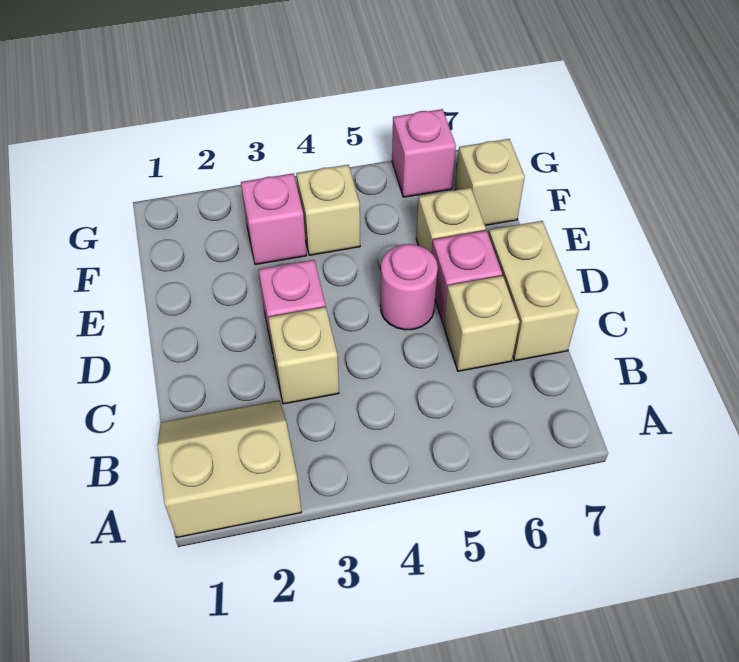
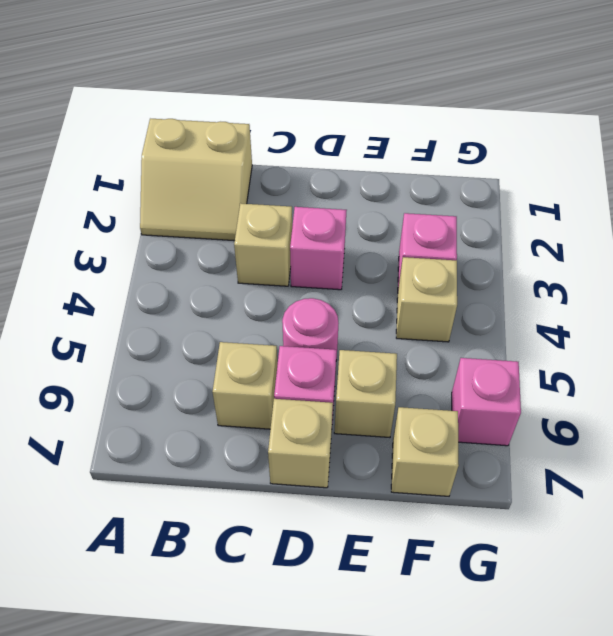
tan 2x2 slope [157,400,301,537] -> tan 2x2 slope turned to [140,119,252,241]
tan 1x2 brick [489,221,579,361] -> tan 1x1 brick [268,399,333,488]

